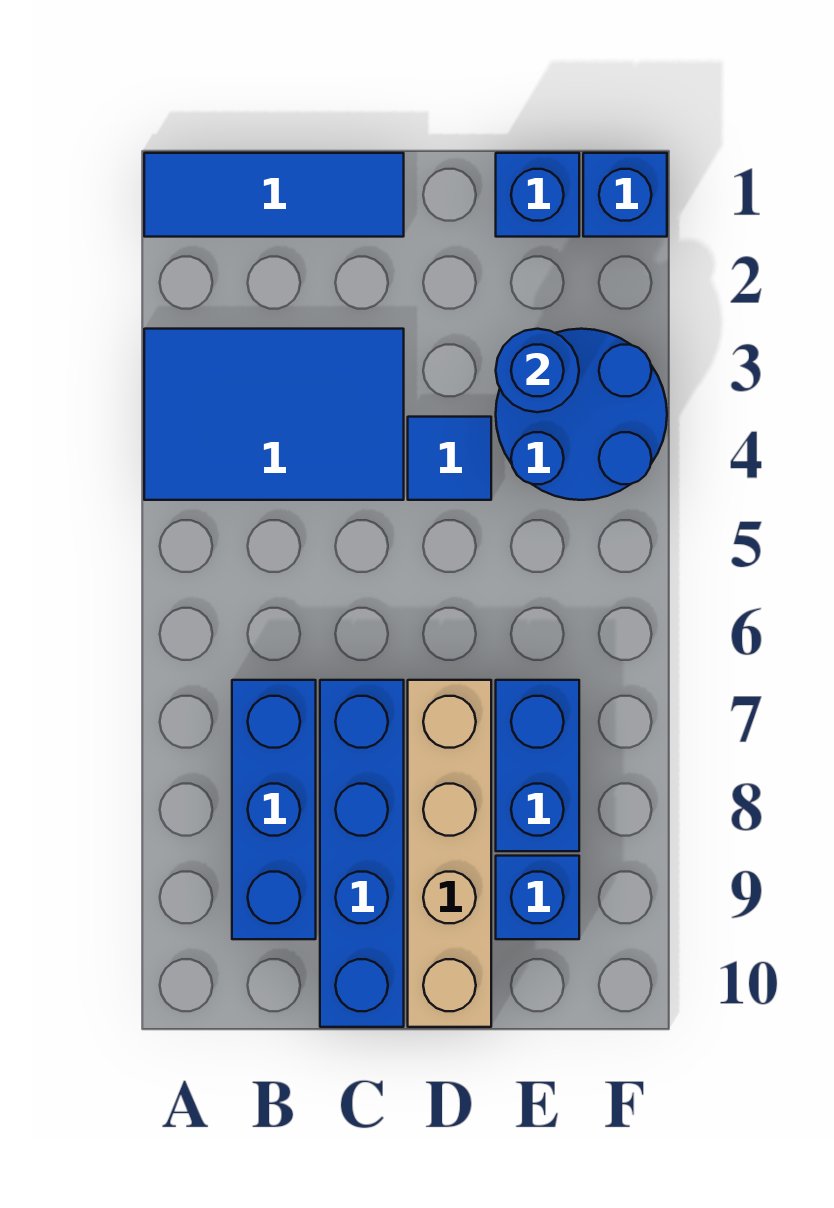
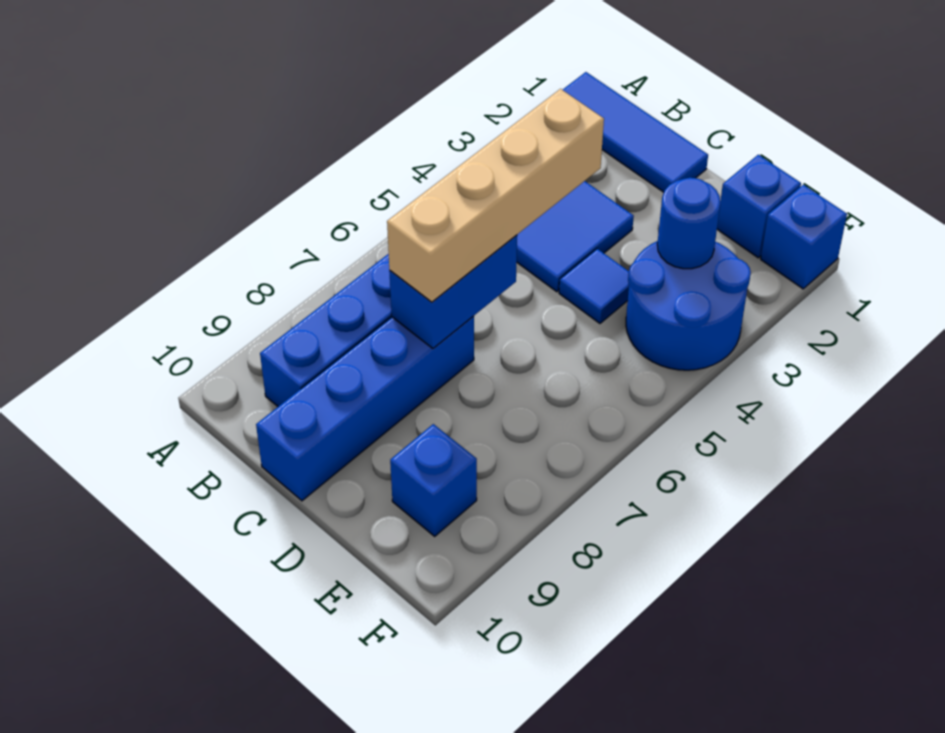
tan 1x4 brick [408,680,491,1027] -> tan 1x4 brick moved to [387,89,604,302]
blue 1x2 brick [496,680,579,851] -> blue 1x2 brick moved to [389,235,517,348]

